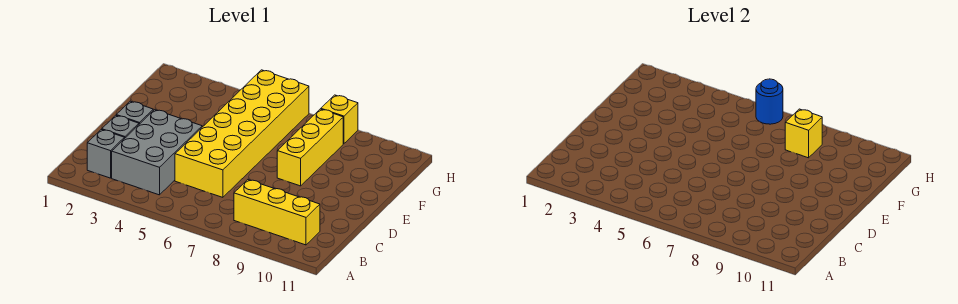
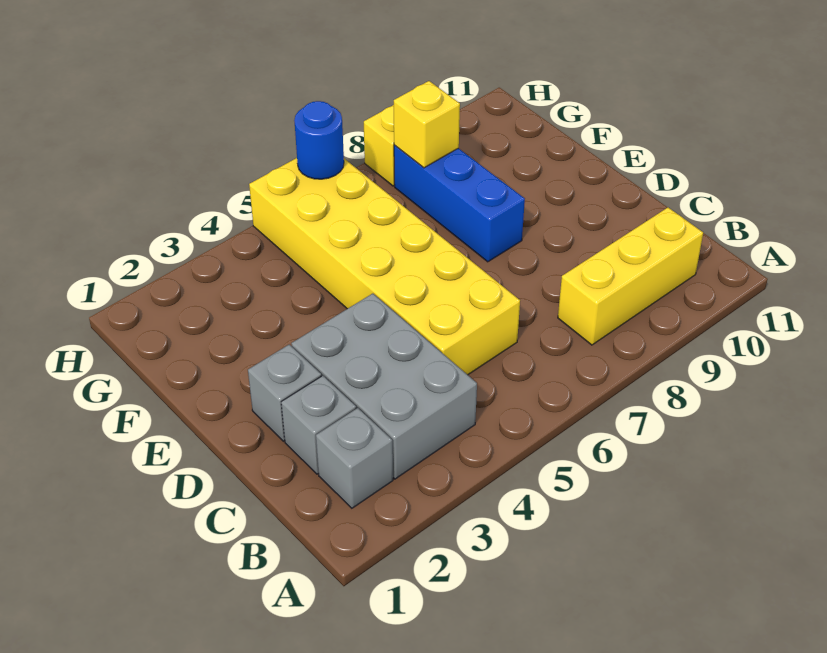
yellow 1x3 brick [277,109,343,186] -> blue 1x3 brick [394,145,525,262]

